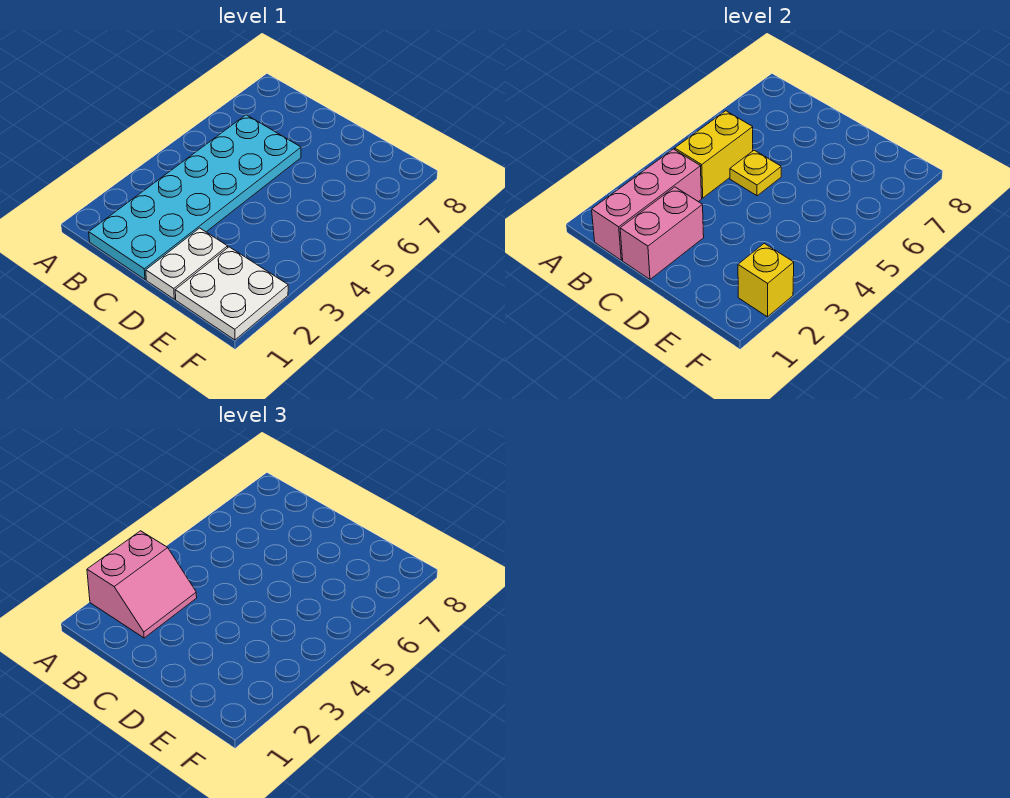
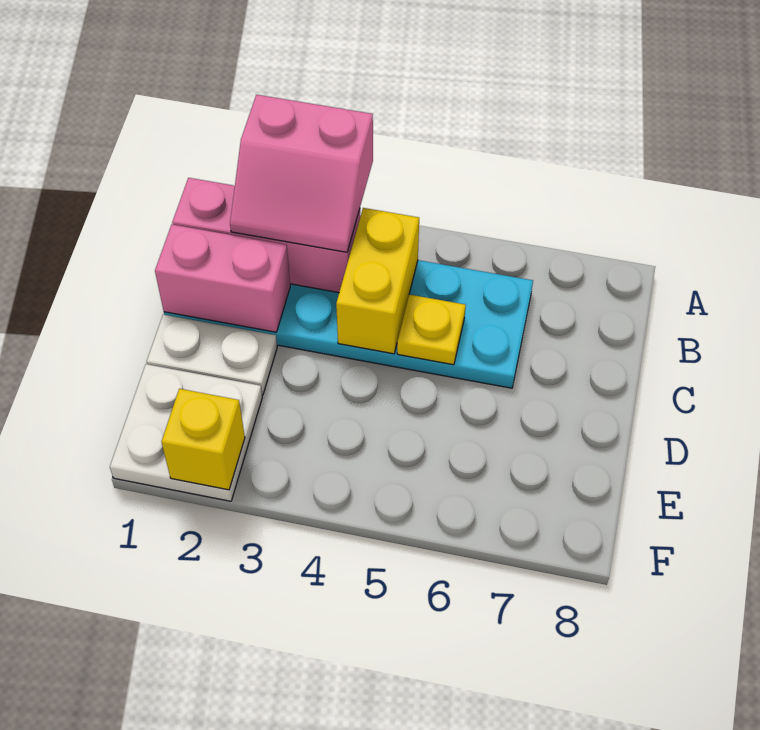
yellow 1x2 brick [675,111,753,198] -> yellow 1x2 brick turned to [336,208,419,354]

